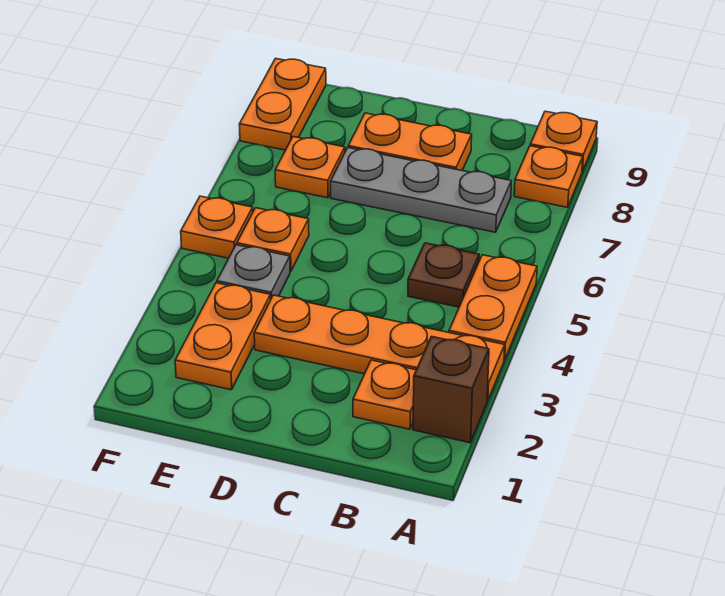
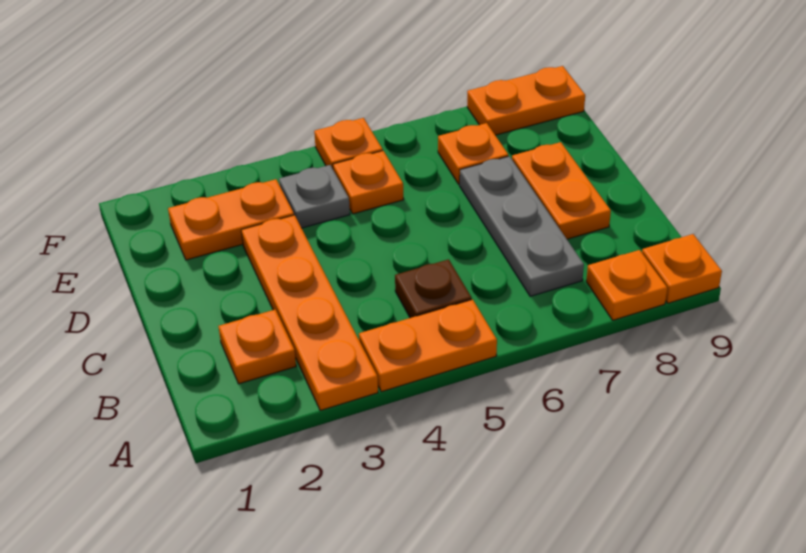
brown 1x1 brick [413,336,489,443] -> none

